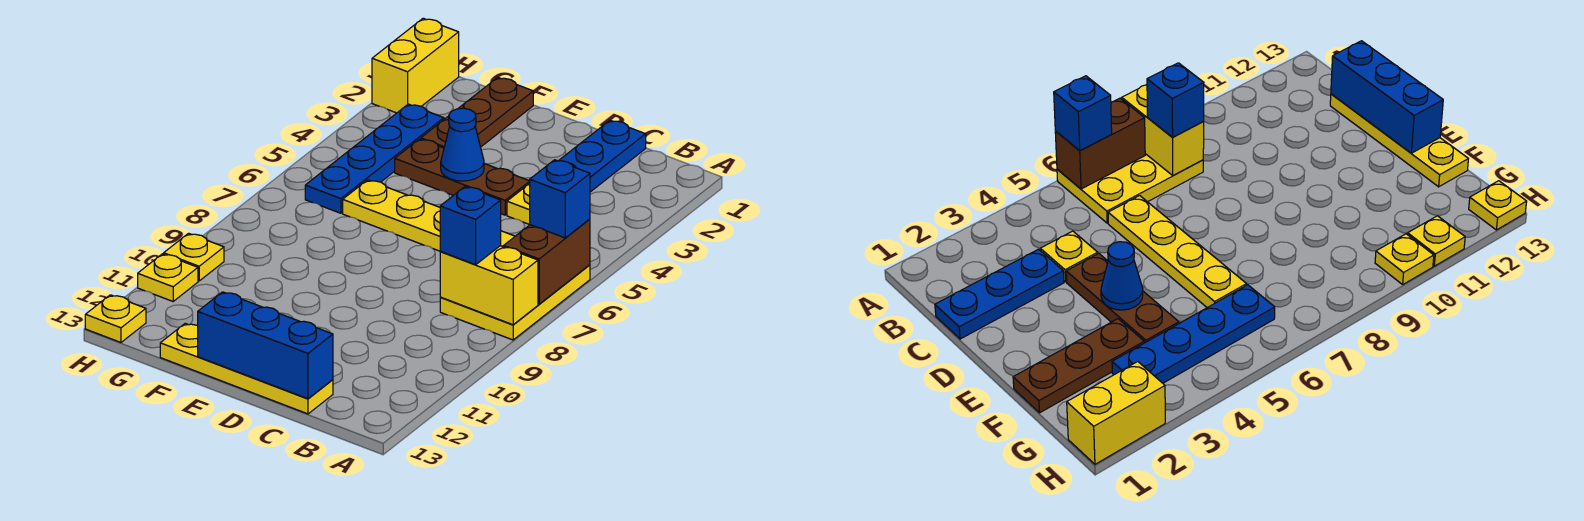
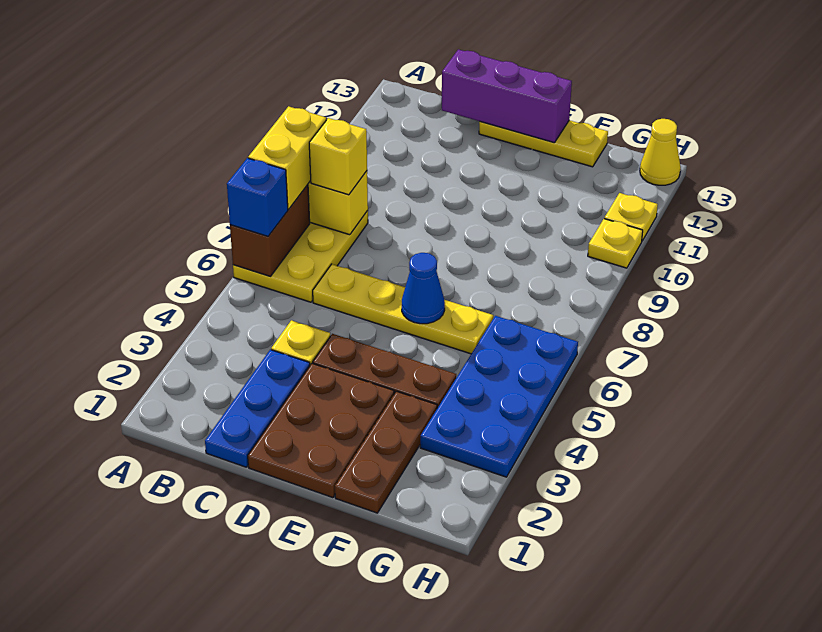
blue 1x1 brick [440,187,501,265] -> yellow 1x1 brick [309,118,367,195]
yellow 1x4 plate [160,323,333,414] -> yellow 1x3 plate [479,120,608,167]
blue 1x3 brick [198,292,333,399] -> purple 1x3 brick [442,49,572,143]
none -> brown 2x3 plate [248,363,394,498]
blue 1x1 cone [441,108,484,181] -> blue 1x1 cone moved to [402,253,445,324]
blue 1x4 plate [305,104,444,213] -> blue 2x4 plate [420,316,578,477]
yellow 1x2 brick [372,18,459,113] -> yellow 1x2 brick moved to [248,106,326,209]
yellow 1x1 plate [85,295,146,342] -> yellow 1x1 cone [640,119,681,185]

